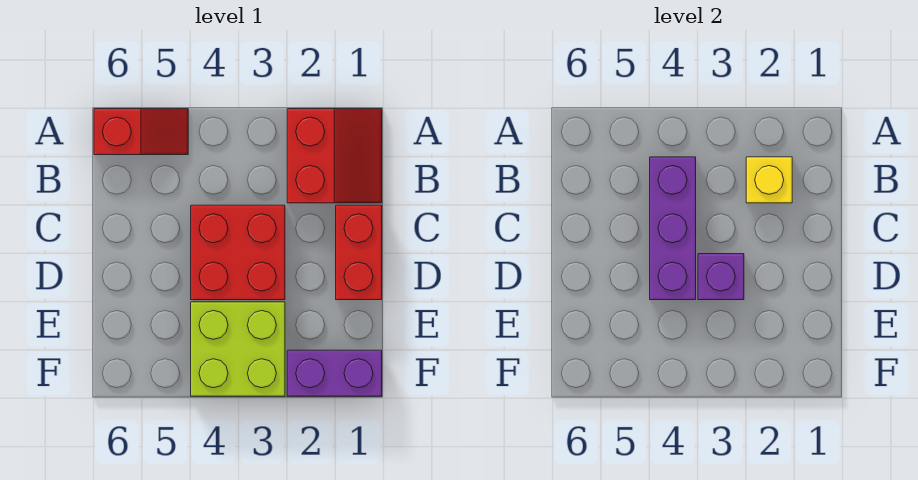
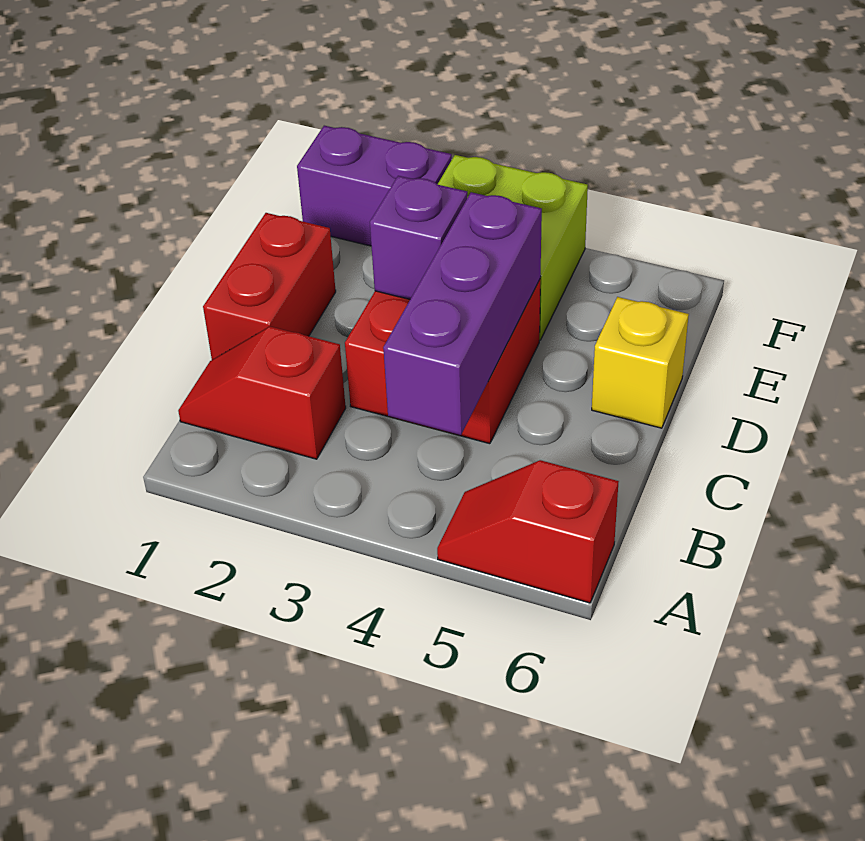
red 2x2 slope [287,109,382,203] -> red 1x2 slope [178,327,346,459]
yellow 1x1 brick [746,157,792,203] -> yellow 1x1 brick moved to [592,297,689,428]

